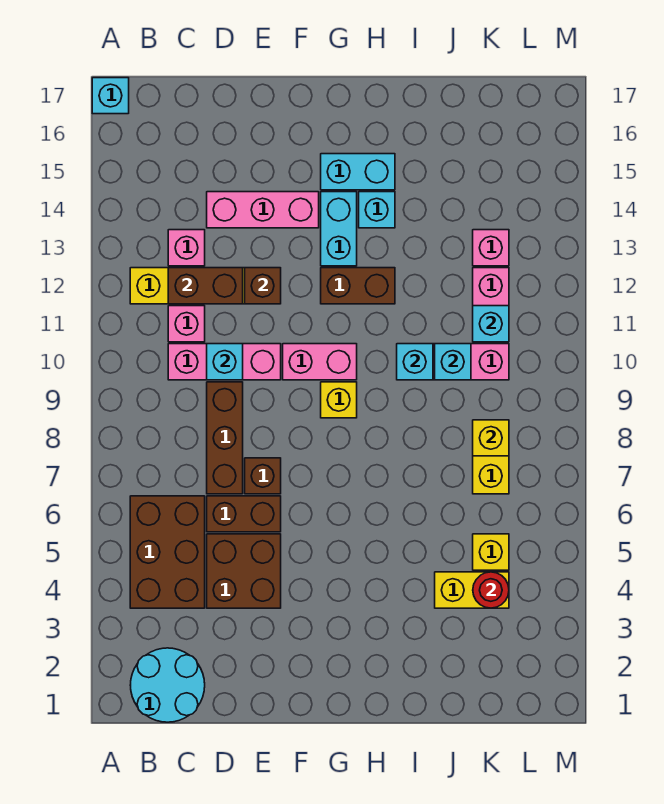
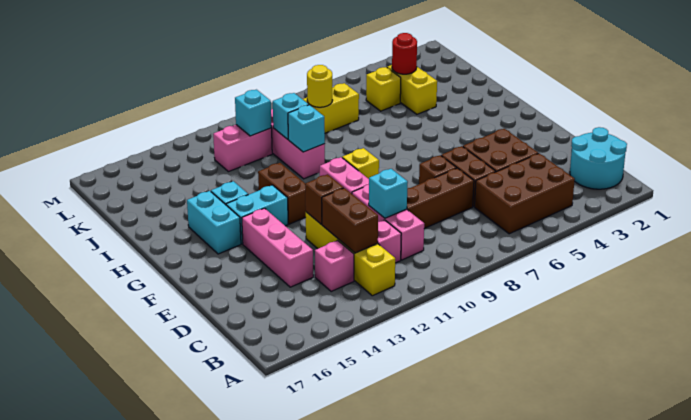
cyan 1x1 brick [92,78,129,114] -> none
yellow 1x1 brick [473,420,509,456] -> yellow 1x1 round brick [307,65,333,107]
pink 1x1 brick [473,230,509,266] -> none

